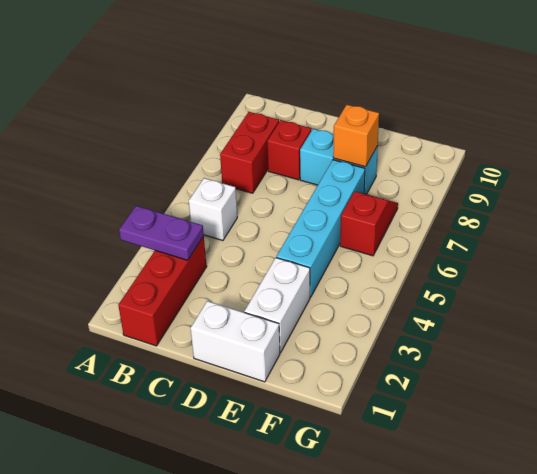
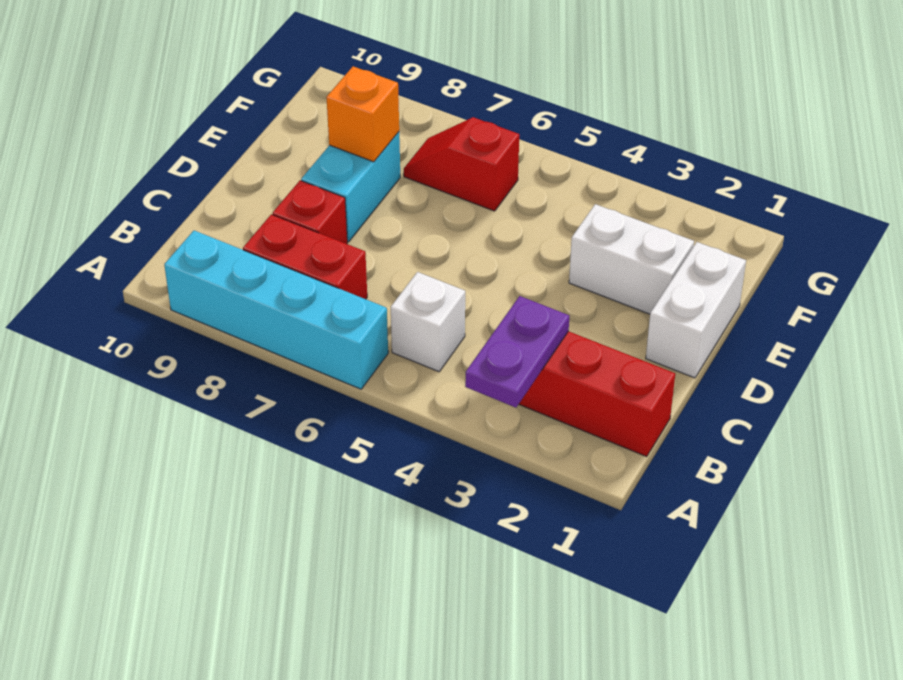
cyan 1x4 brick [276,160,365,297] -> cyan 1x4 brick moved to [164,231,388,389]

